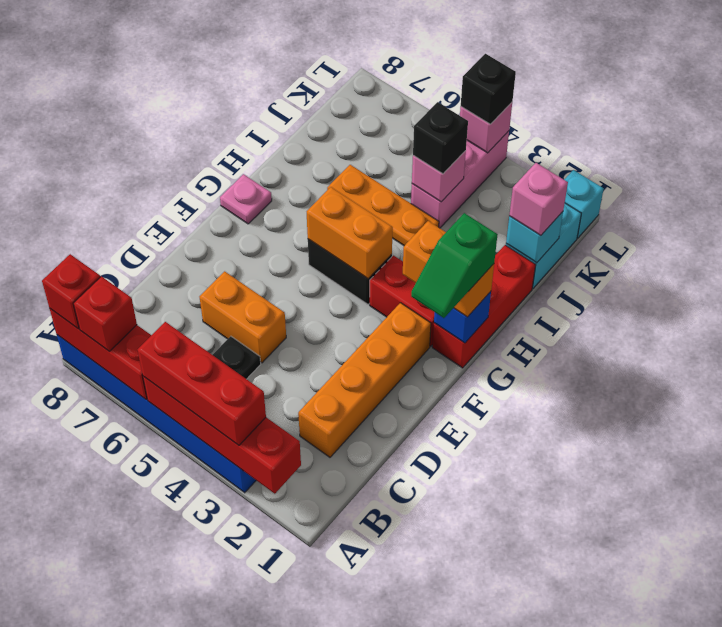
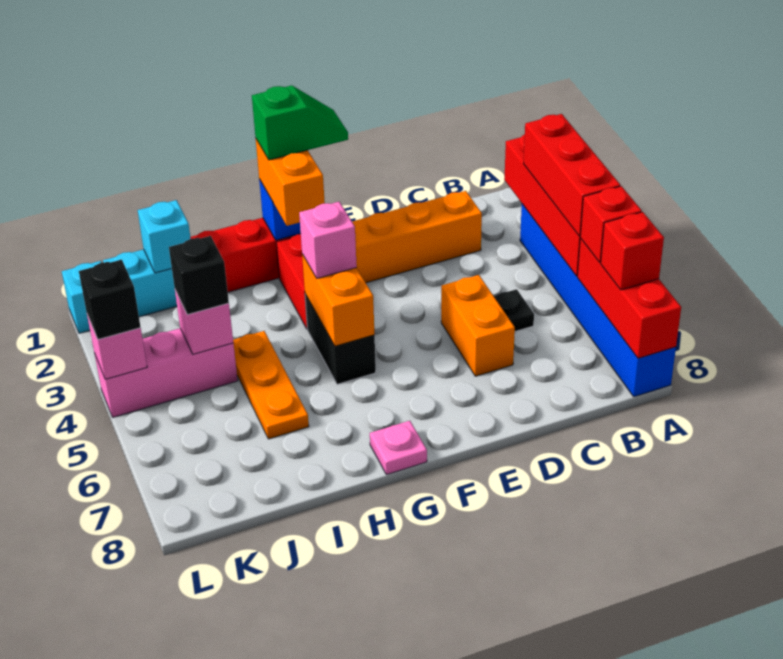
red 1x1 brick [42,254,100,329] -> red 1x1 brick moved to [580,186,642,262]
pink 1x1 brick [509,163,568,236] -> pink 1x1 brick moved to [299,202,357,278]

